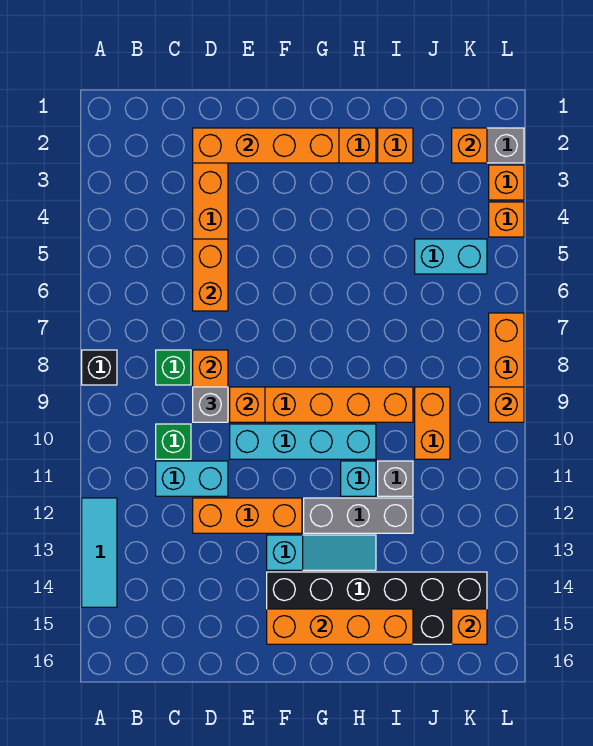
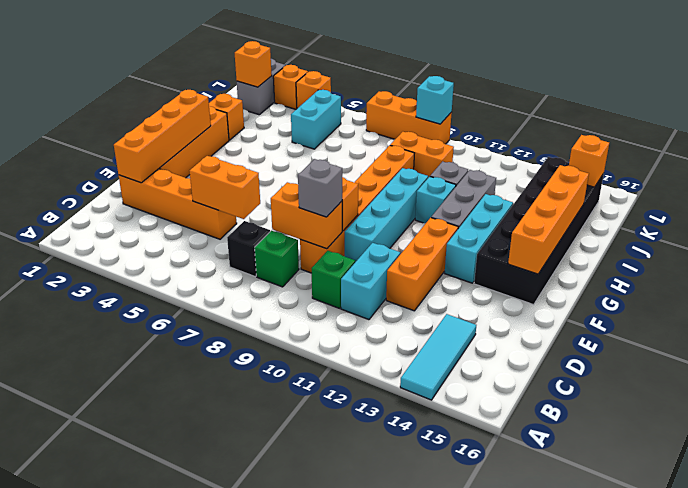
black 1x1 brick [82,350,117,385] -> black 1x1 brick moved to [227,221,270,276]
cyan 1x3 tile [82,498,117,607] -> cyan 1x3 tile turned to [400,314,476,400]
cyan 1x3 slope [267,535,376,570] -> cyan 1x3 brick [445,194,513,283]
orange 1x1 brick [489,387,524,422] -> cyan 1x1 brick [416,76,454,124]

